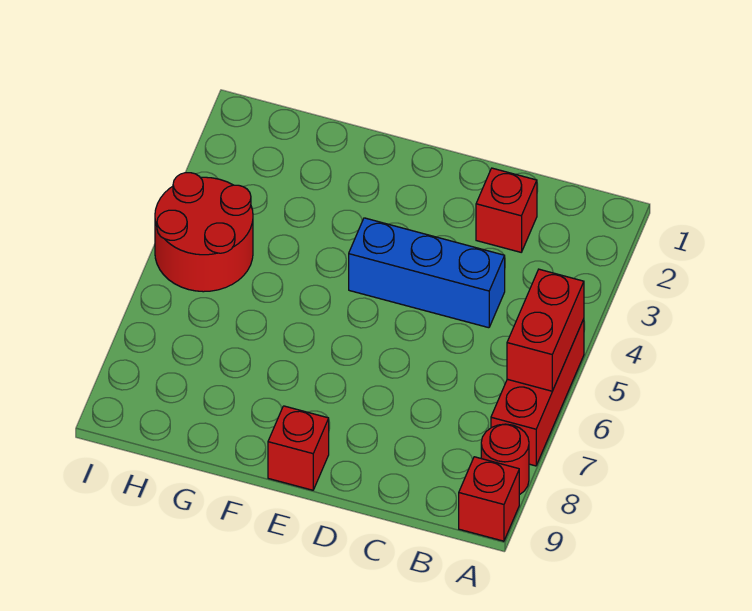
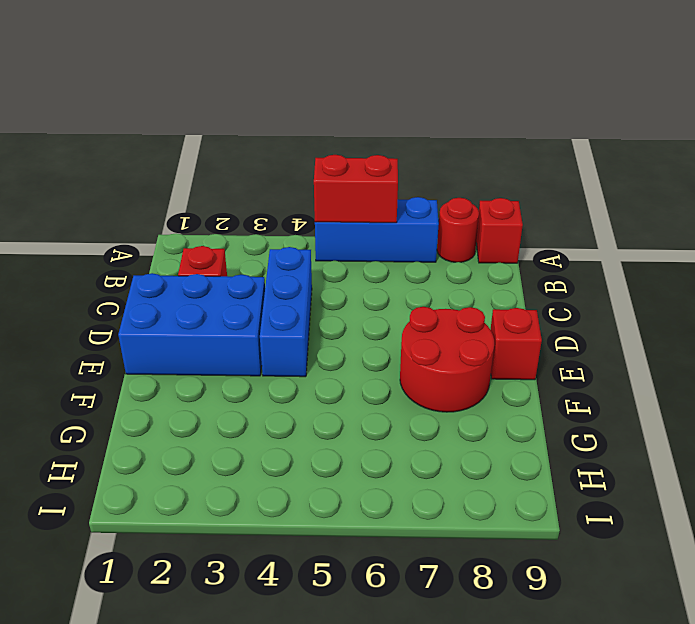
red 1x3 brick [491,319,584,466] -> blue 1x3 brick [315,197,439,262]
none -> blue 2x3 brick [118,273,265,376]
red 2x2 round brick [155,173,253,292] -> red 2x2 round brick moved to [400,307,494,412]

